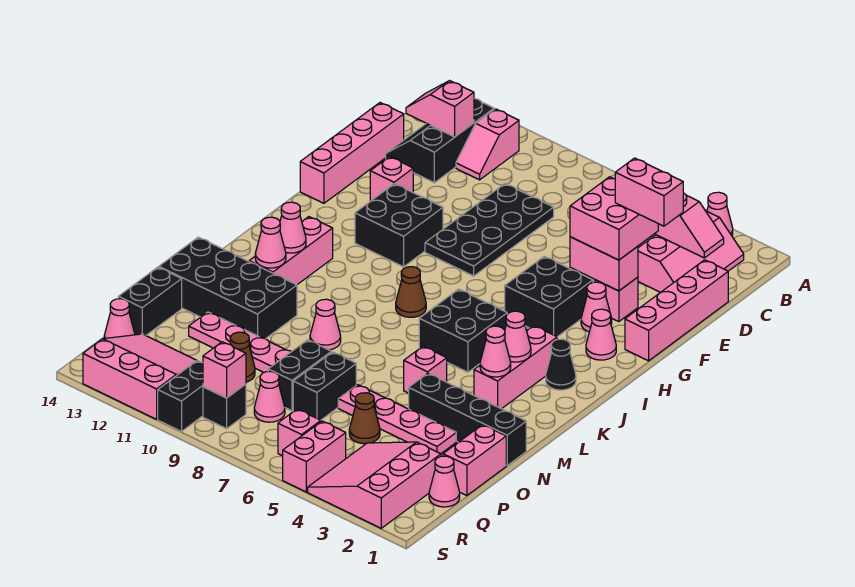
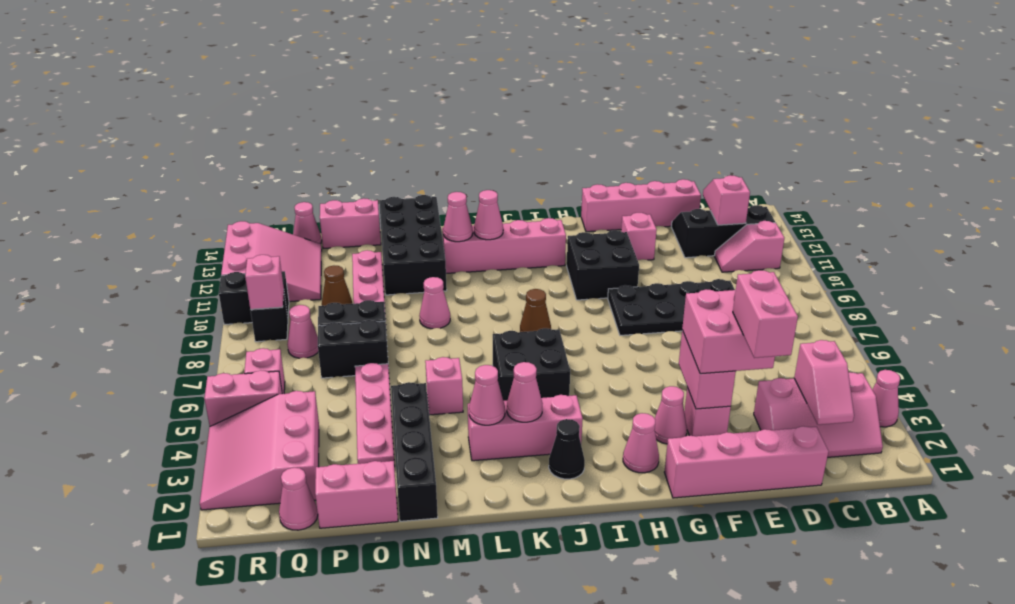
black 2x2 brick [505,256,593,337] -> none
pink 1x3 brick [249,217,333,285] -> pink 1x4 brick [442,218,566,273]
black 1x2 brick [118,267,182,335] -> pink 1x2 brick [320,198,381,249]
brown 1x1 cone [349,393,380,444] -> none
pink 3x3 slope [308,442,441,528] -> pink 3x3 slope turned to [200,391,319,510]

